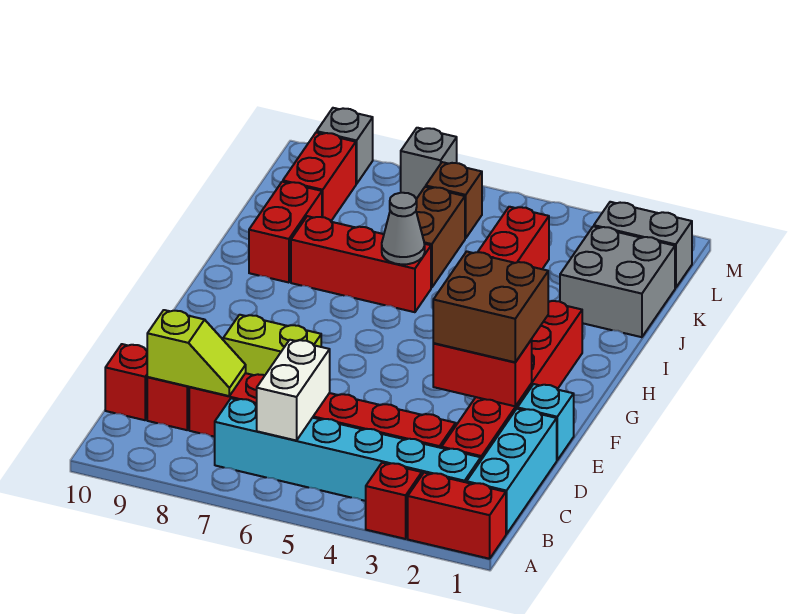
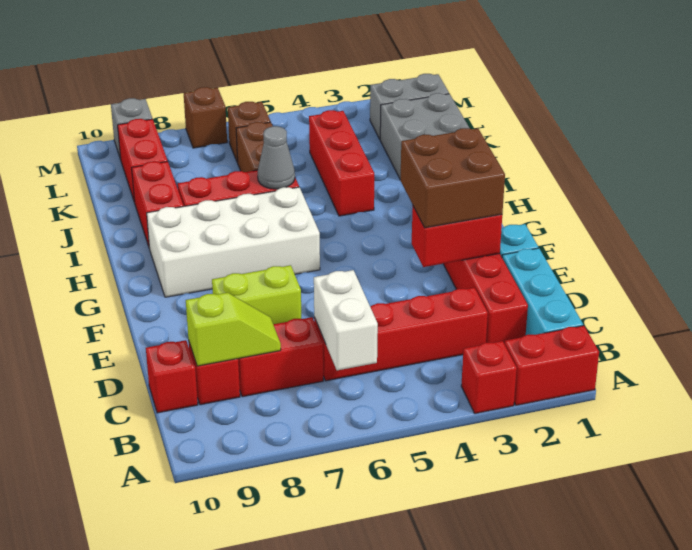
cyan 1x6 brick [215,398,481,501] -> none
none -> white 2x4 brick [147,187,320,297]
grey 1x1 brick [401,128,457,198] -> brown 1x1 brick [184,87,227,148]

